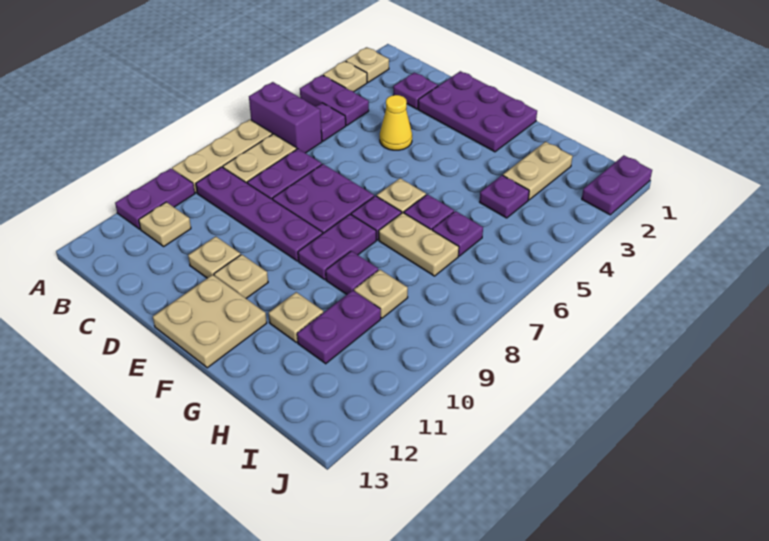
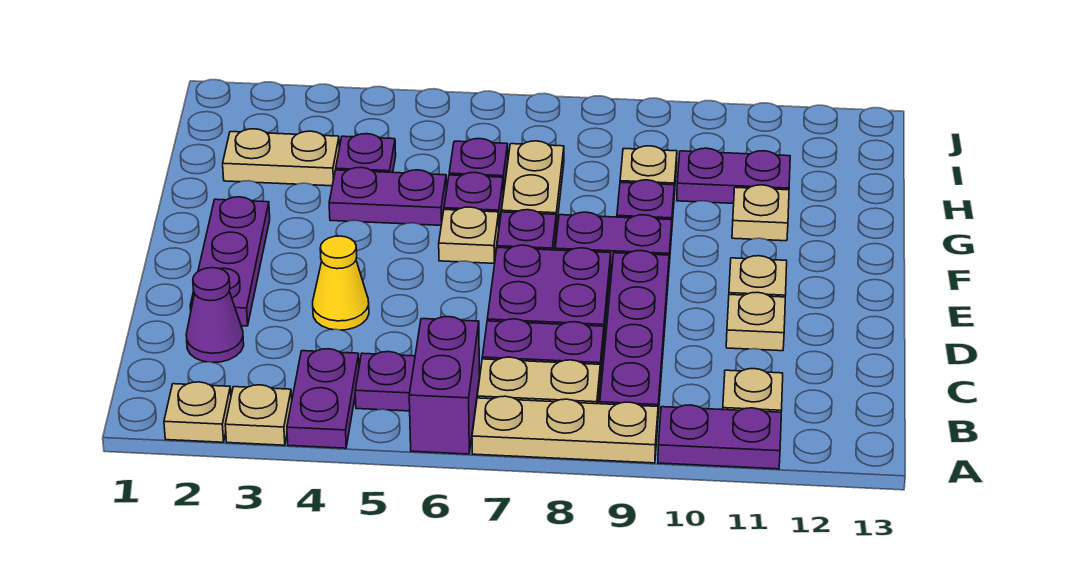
purple 1x1 plate [393,72,438,109] -> purple 1x1 cone [186,268,244,362]
purple 2x3 plate [418,71,537,152] -> purple 1x3 plate [190,197,270,326]
tan 2x2 plate [153,275,267,368] -> none
purple 1x2 plate [582,155,652,215] -> purple 1x2 plate moved to [329,167,446,225]

